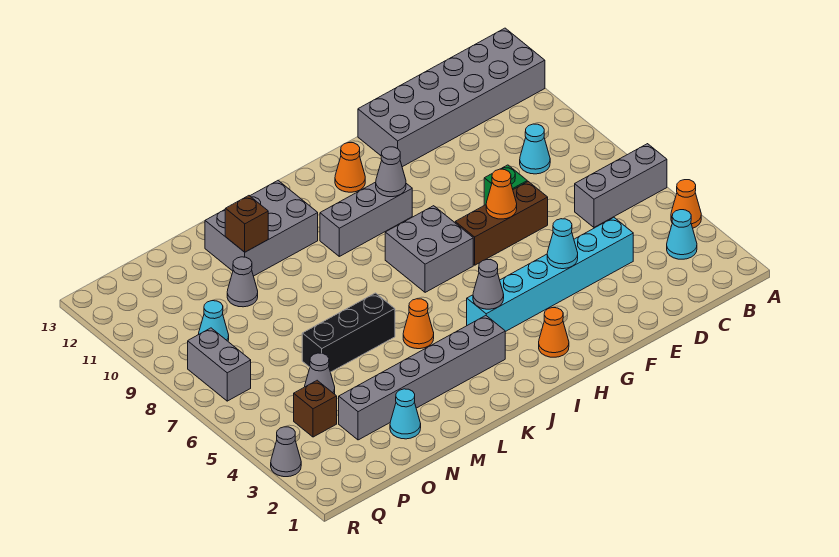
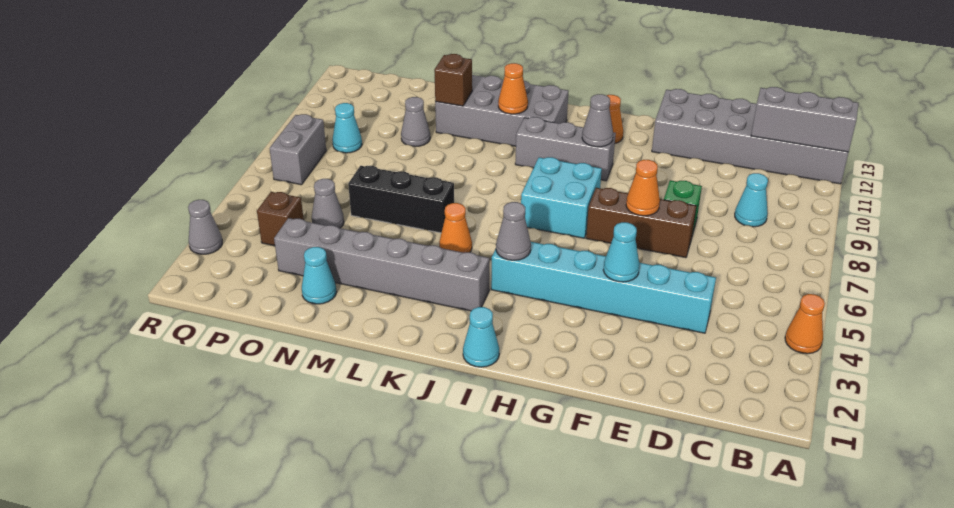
grey 1x3 brick [575,144,667,227] -> grey 1x3 brick moved to [751,87,858,152]
cyan 1x1 cone [667,210,697,259] -> cyan 1x1 cone moved to [463,307,499,367]
orange 1x1 cone [539,308,569,357] -> orange 1x1 cone moved to [498,63,528,114]
grey 2x2 brick [385,206,473,292] -> cyan 2x2 brick [521,157,602,238]
grey 2x3 brick [205,181,318,276] -> grey 2x4 brick [435,75,569,146]

